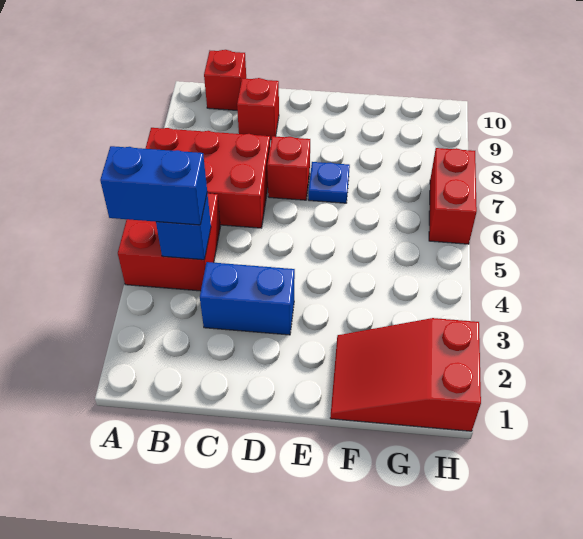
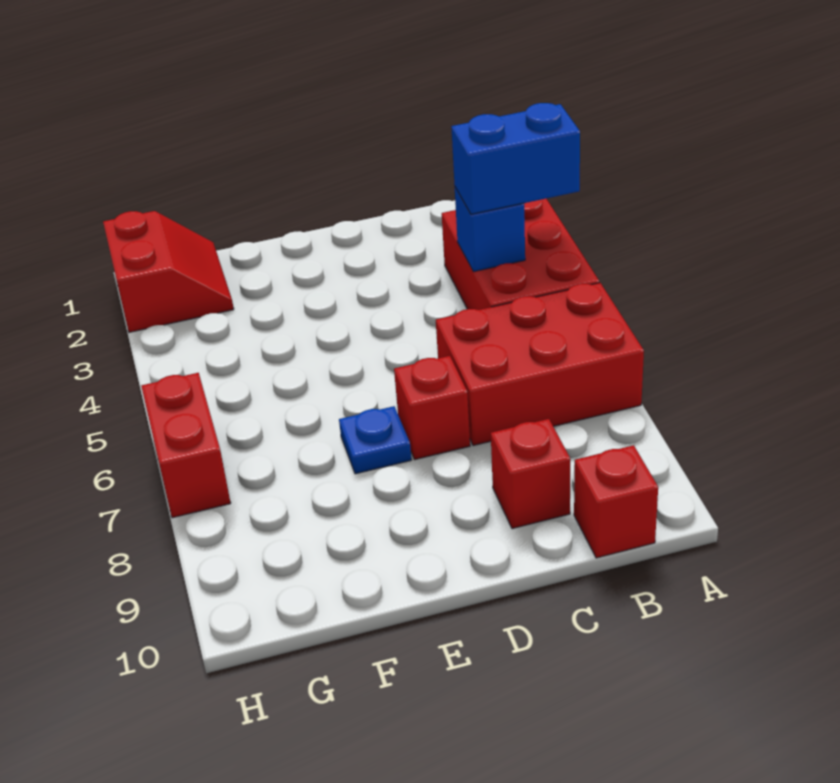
red 2x2 brick [118,193,221,291] -> red 2x3 brick [442,199,599,310]
blue 1x2 brick [200,262,295,335] -> none
red 2x3 slope [330,318,481,431] -> red 2x2 slope [103,211,234,332]

